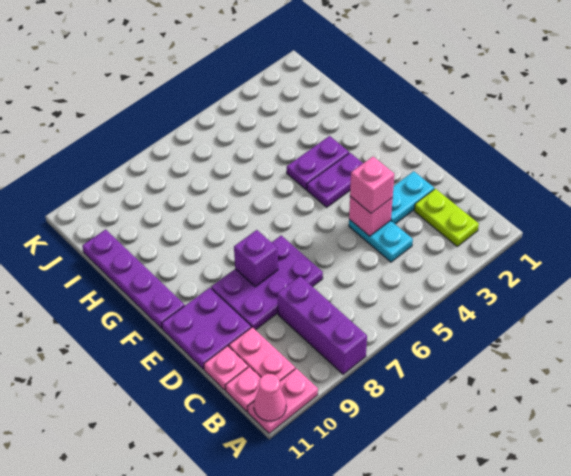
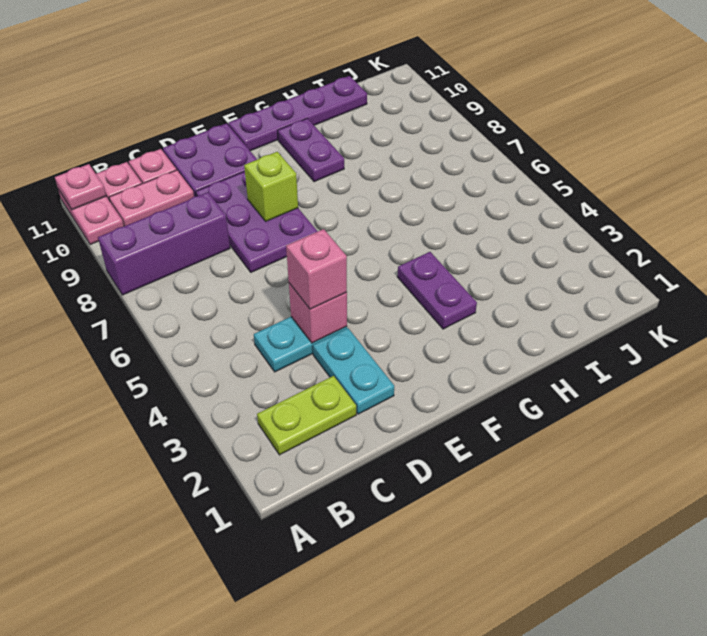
pink 1x1 cone [254,374,286,421] -> pink 1x1 plate [55,164,106,210]
purple 1x1 brick [234,230,278,287] -> lime 1x1 brick [244,152,298,221]
purple 1x2 plate [307,153,363,207] -> purple 1x2 plate moved to [278,118,344,182]

